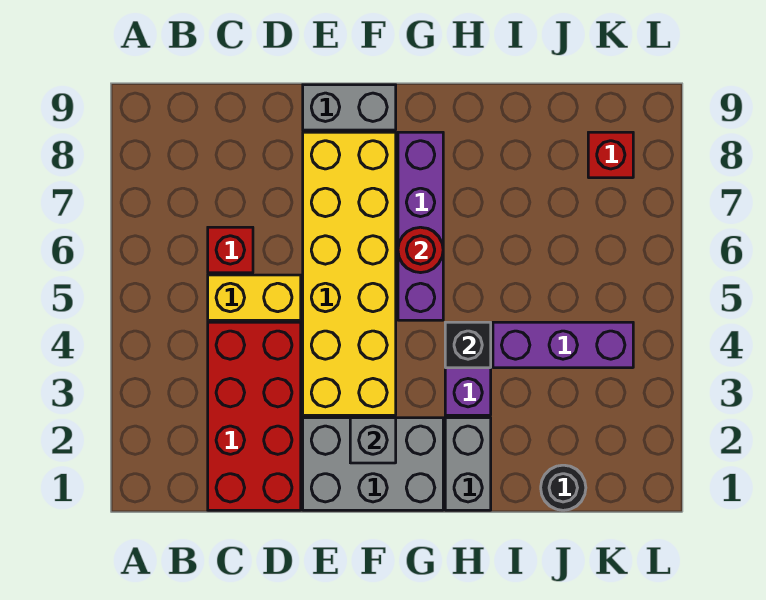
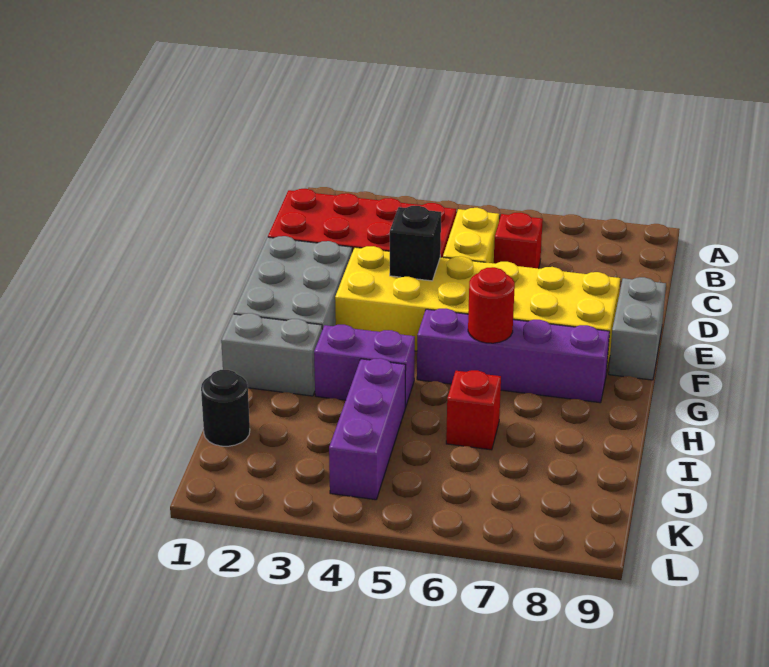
grey 1x1 brick [350,418,396,463] -> none
black 1x1 brick [445,322,491,368] -> black 1x1 brick moved to [390,206,441,281]
red 1x1 brick [588,132,633,178] -> red 1x1 brick moved to [446,370,501,450]

